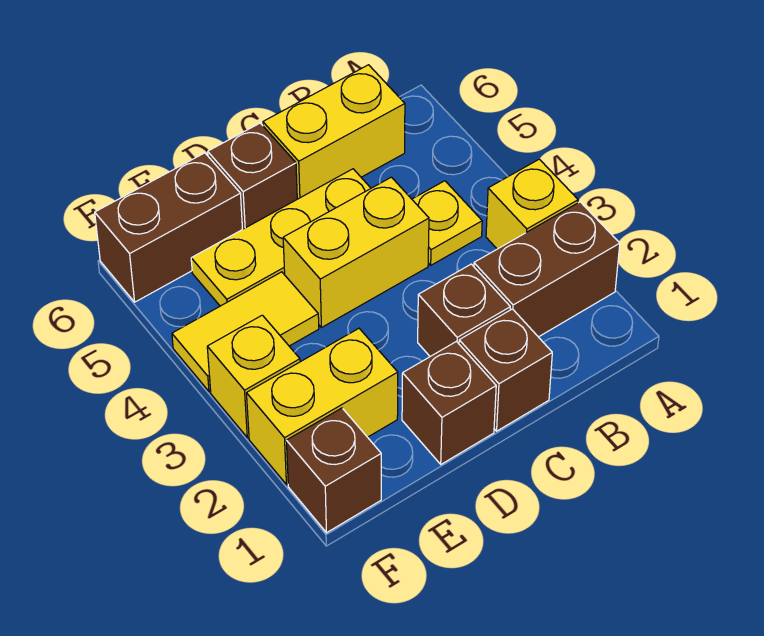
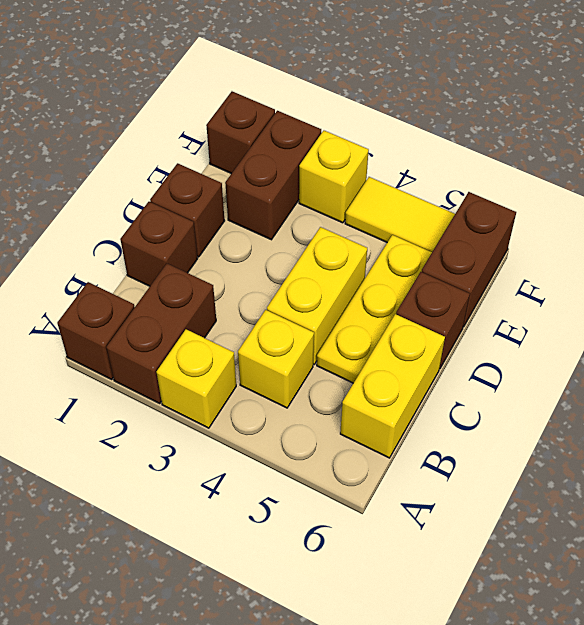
yellow 1x1 plate [412,181,482,265] -> yellow 1x1 brick [238,310,314,408]
brown 1x1 brick [418,264,510,356] -> brown 1x1 brick moved to [57,282,135,379]
yellow 1x2 brick [246,329,398,484] -> brown 1x2 brick [225,111,321,240]
yellow 1x2 tile [172,272,319,391] -> yellow 1x2 tile turned to [345,177,455,252]

